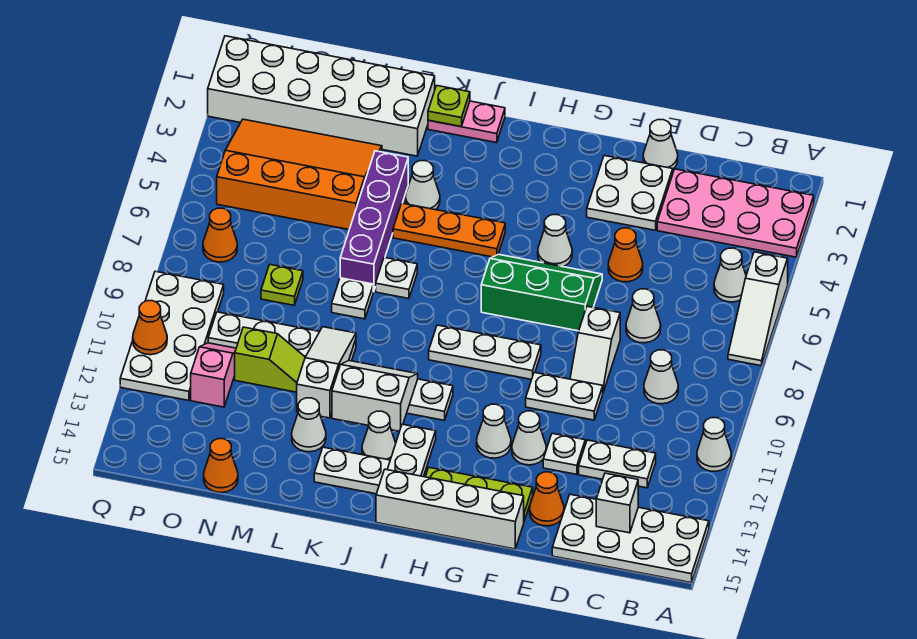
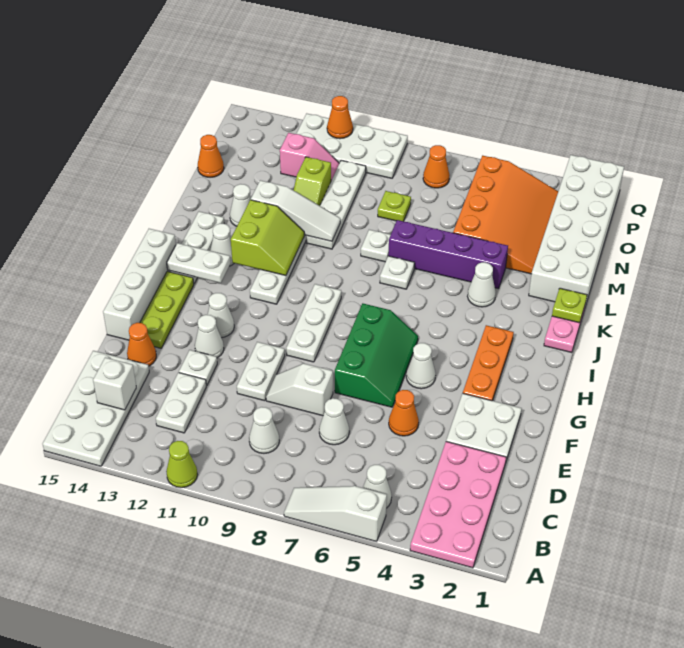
white 1x1 cone [697,418,731,471] -> lime 1x1 cone [166,441,197,488]
white 1x1 cone [643,120,678,169] -> none
orange 1x3 plate [393,203,505,257] -> orange 1x3 plate moved to [463,325,514,401]
white 2x2 slope [332,361,418,431] -> lime 2x2 slope [231,200,304,276]

